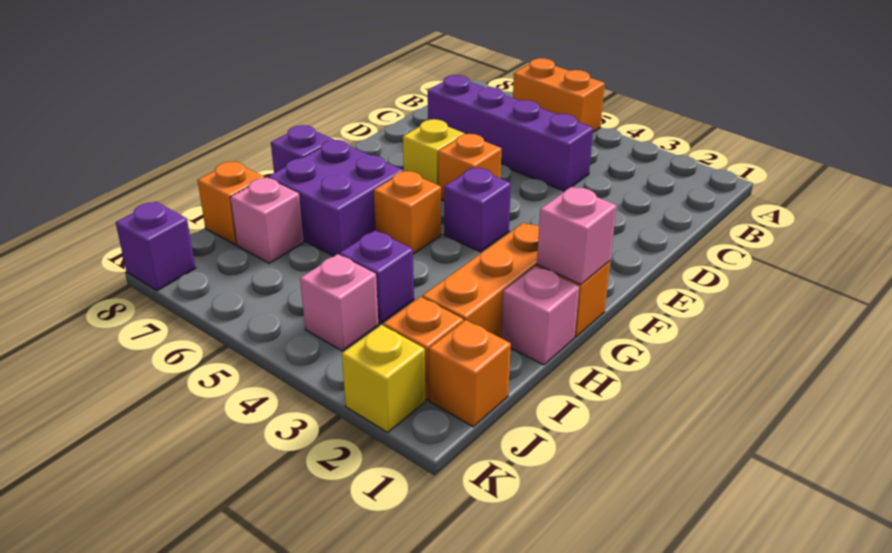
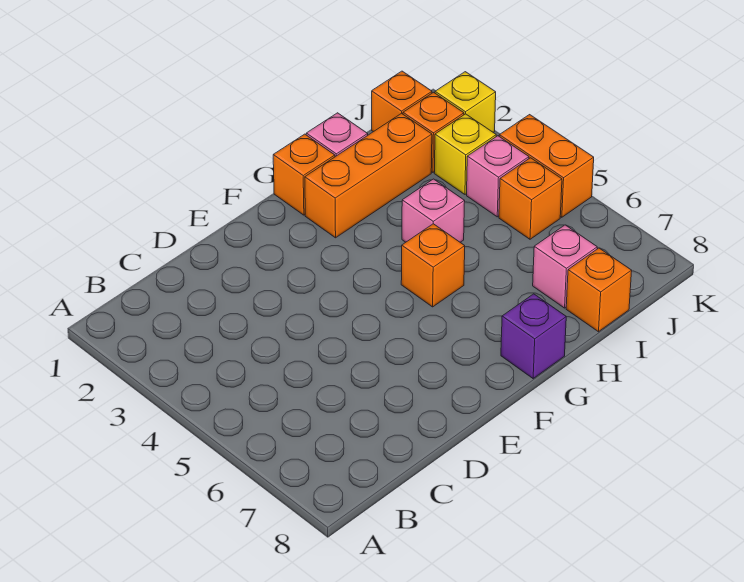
orange 1x2 brick [513,58,605,132] -> orange 1x2 brick moved to [499,115,594,217]
purple 1x4 brick [428,75,593,191] -> none
orange 1x1 brick [438,134,502,201] -> orange 1x1 brick moved to [499,158,562,239]
yellow 1x1 brick [403,119,464,185] -> yellow 1x1 brick moved to [434,114,496,194]
purple 1x1 brick [444,168,511,252] -> none
pink 1x1 brick [537,187,617,285] -> pink 1x1 brick moved to [402,179,465,242]
purple 2x2 brick [268,140,404,256] -> none
purple 1x1 brick [340,231,414,324] -> none
purple 1x1 brick [116,201,195,291] -> none

